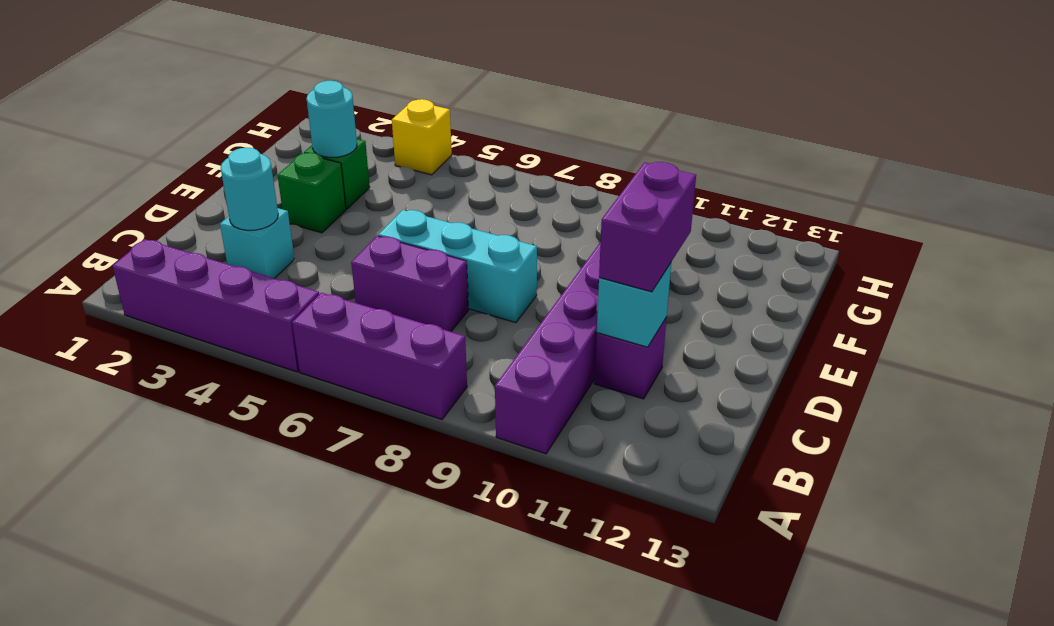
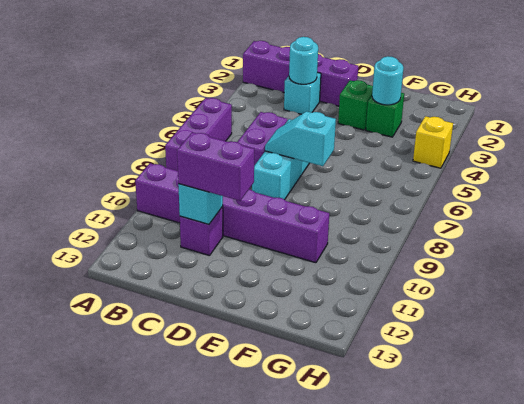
purple 1x4 brick [113,239,319,372] -> purple 1x4 brick turned to [243,41,358,106]
none -> cyan 1x2 slope [265,111,336,166]

